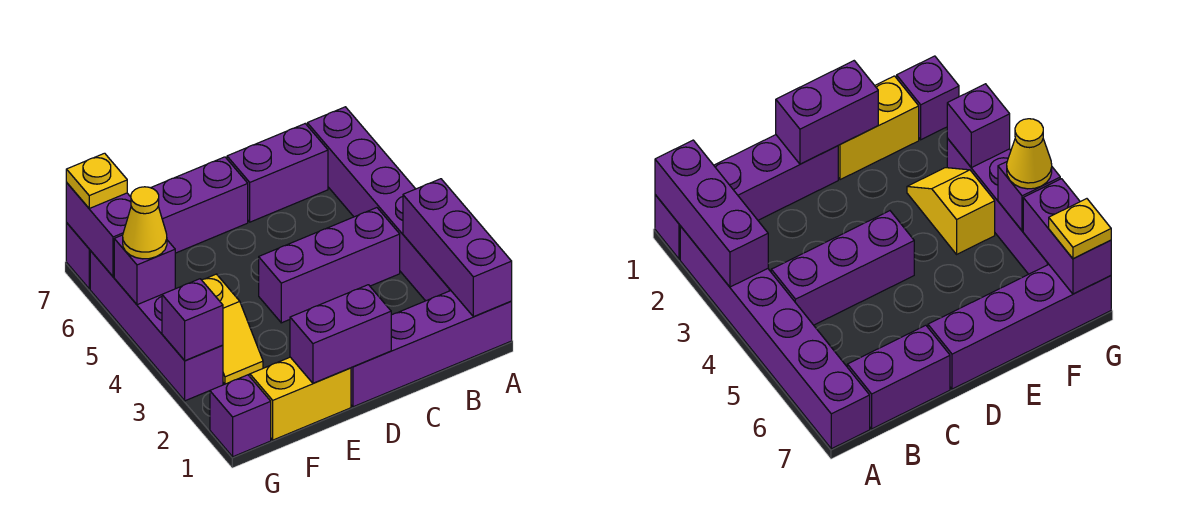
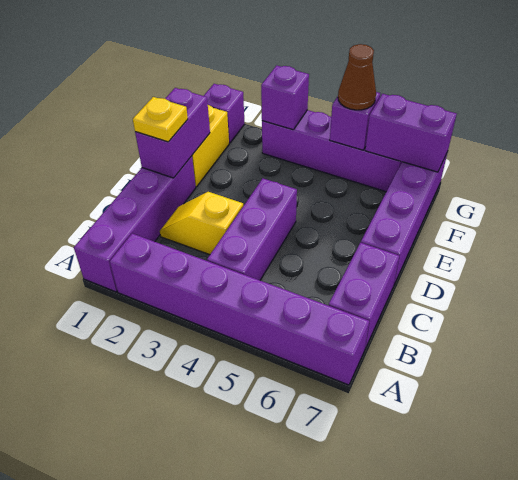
purple 1x3 brick [403,179,512,317] -> none
yellow 1x2 slope [202,274,263,384] -> yellow 1x2 slope moved to [160,192,243,255]
yellow 1x1 cone [123,187,167,259] -> brown 1x1 cone [338,44,376,110]
yellow 1x1 plate [66,153,127,208] -> yellow 1x1 plate moved to [133,97,188,142]

